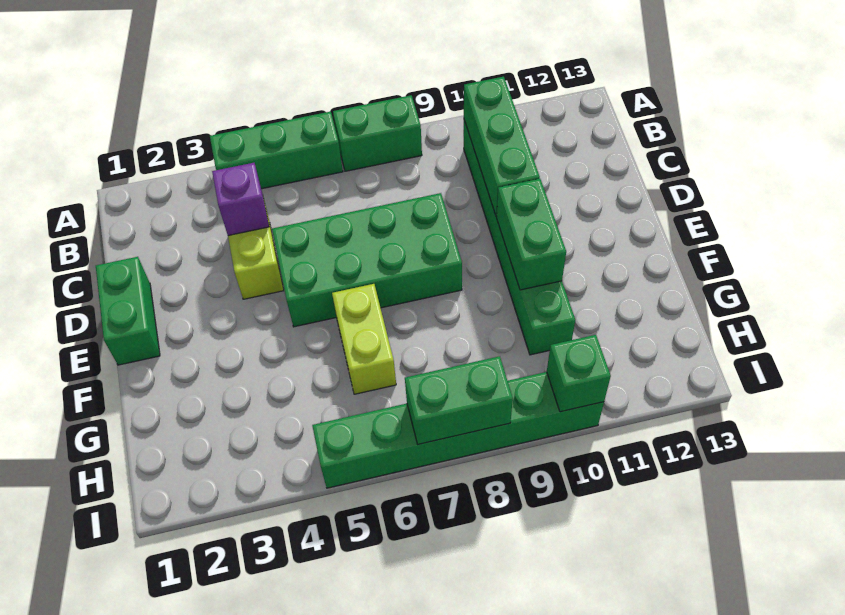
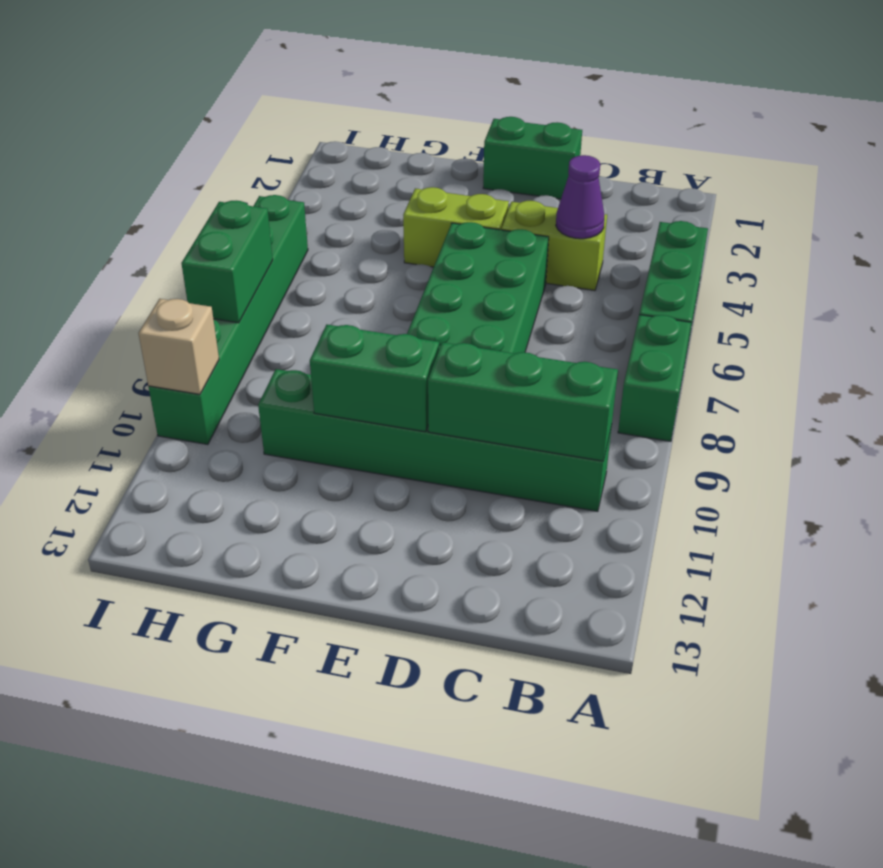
purple 1x1 brick [212,163,269,236] -> purple 1x1 cone [556,155,604,239]
lime 1x2 brick [332,284,396,394] -> lime 1x2 brick moved to [403,187,509,267]
green 1x1 brick [547,335,611,412] -> tan 1x1 brick [138,299,219,394]

